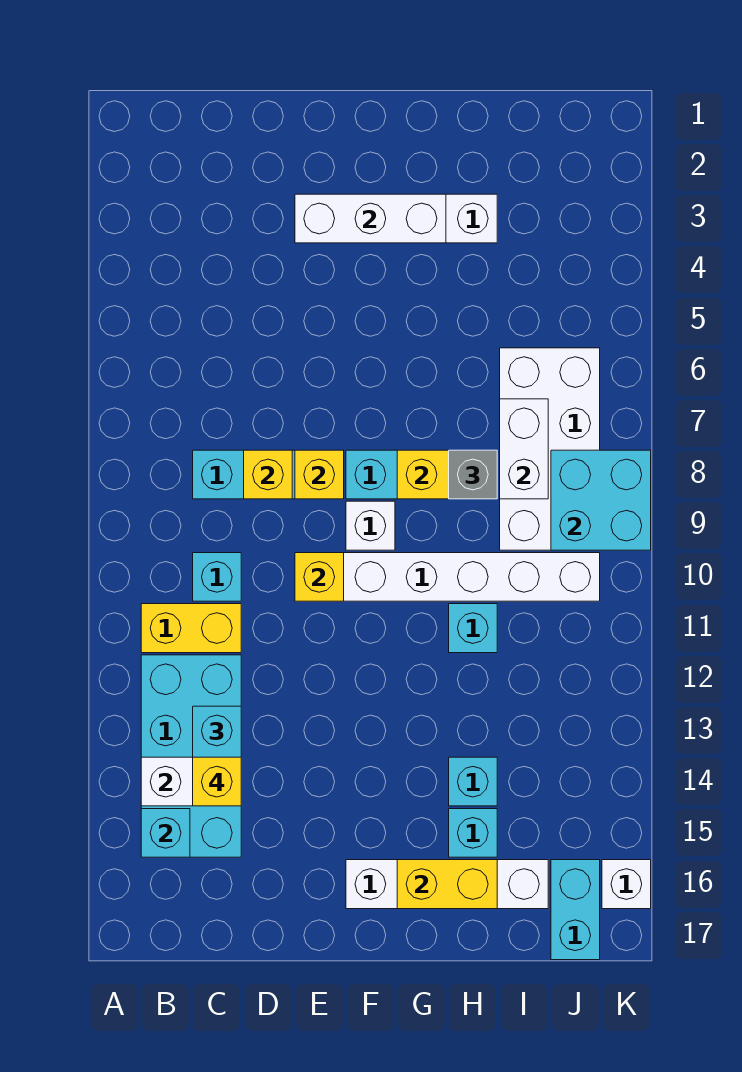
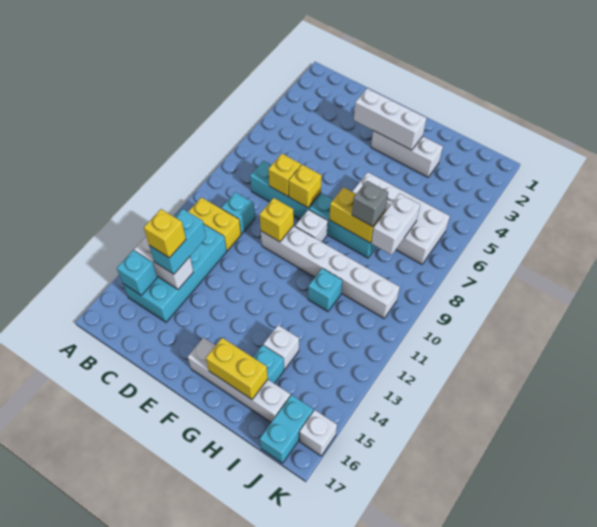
cyan 1x1 brick [449,757,497,806] -> white 1x1 brick [263,325,299,369]
white 2x4 brick [500,348,600,550] -> white 2x4 brick turned to [352,172,450,264]
cyan 2x2 brick [551,450,651,550] -> none

